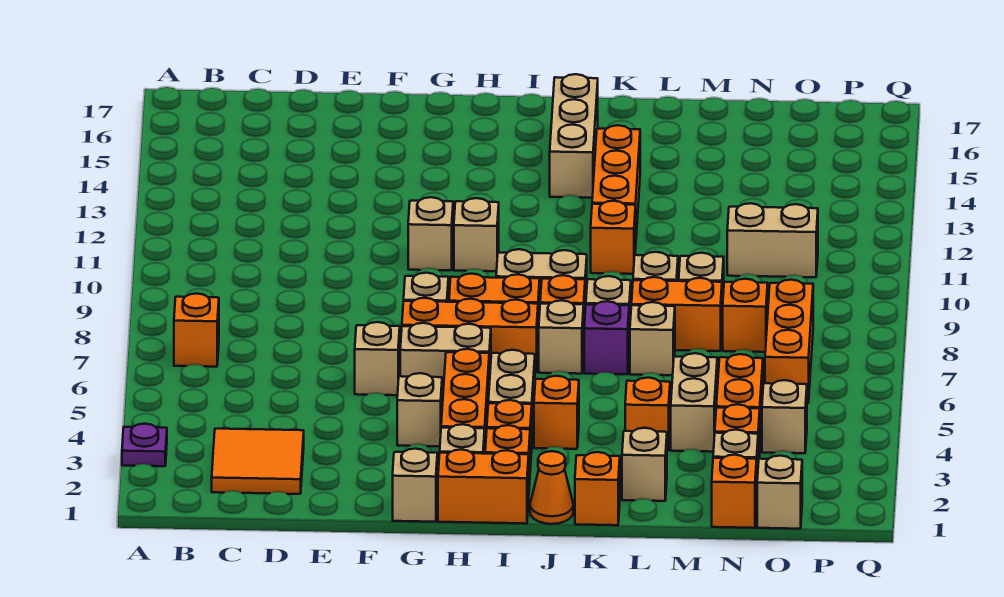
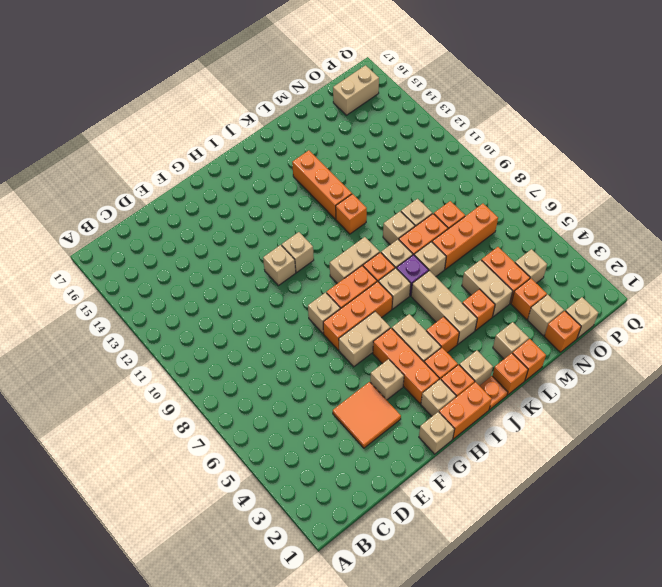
purple 1x1 plate [122,424,167,466] -> none
orange 1x1 brick [174,294,219,367] -> orange 1x1 brick moved to [512,339,546,381]
orange 2x2 tile [212,429,304,494] -> orange 2x2 tile moved to [333,382,401,448]
tan 1x1 brick [355,322,400,395] -> tan 1x1 brick moved to [459,350,493,385]
orange 1x1 cone [530,451,573,524] -> orange 1x1 plate [479,376,508,409]
tan 1x3 brick [550,74,598,198] -> tan 1x3 brick moved to [411,271,477,344]
tan 1x2 brick [727,203,818,277] -> tan 1x2 brick moved to [333,65,379,115]
orange 1x3 brick [765,280,813,403] -> orange 1x3 brick turned to [432,204,498,269]

